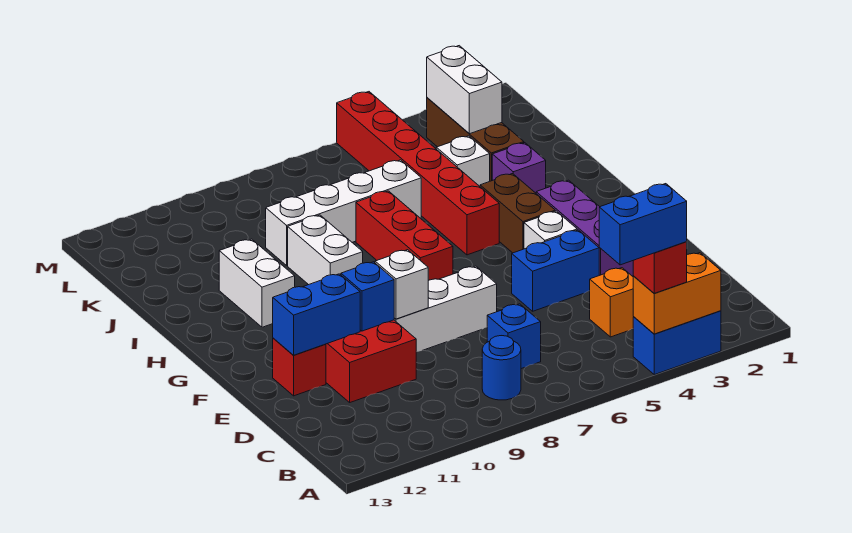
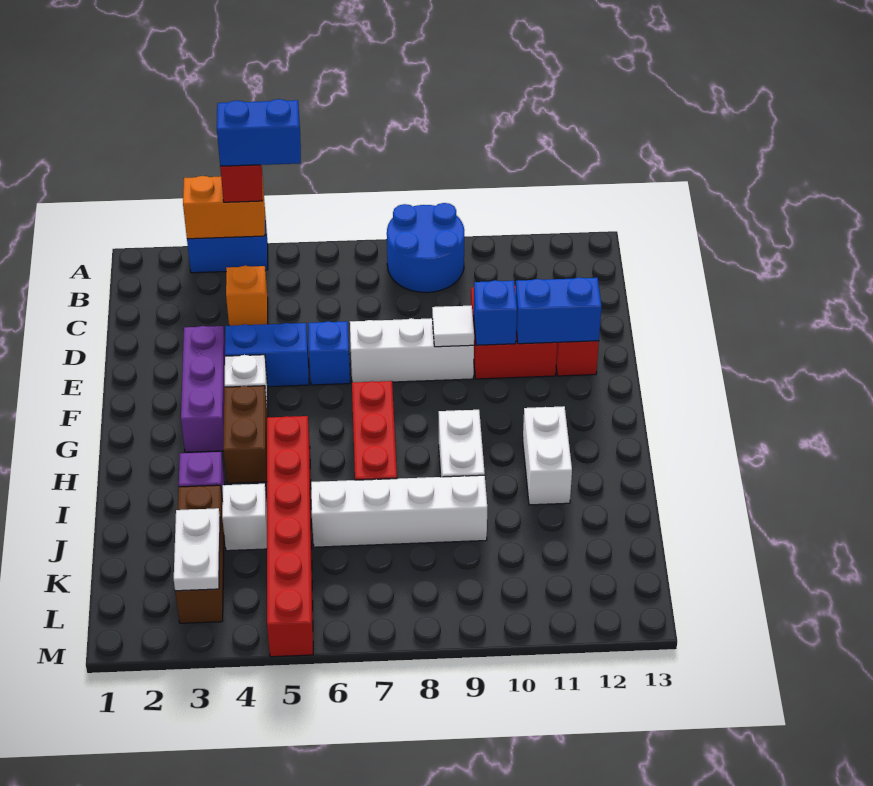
blue 1x1 round brick [482,336,521,400] -> blue 2x2 round brick [387,203,464,293]
blue 1x1 brick [487,304,541,369] -> blue 1x1 brick moved to [308,321,350,385]
white 1x1 brick [375,250,428,319] -> white 1x1 tile [432,306,474,347]
white 1x2 brick [427,46,502,134] -> white 1x2 plate [174,508,220,591]

